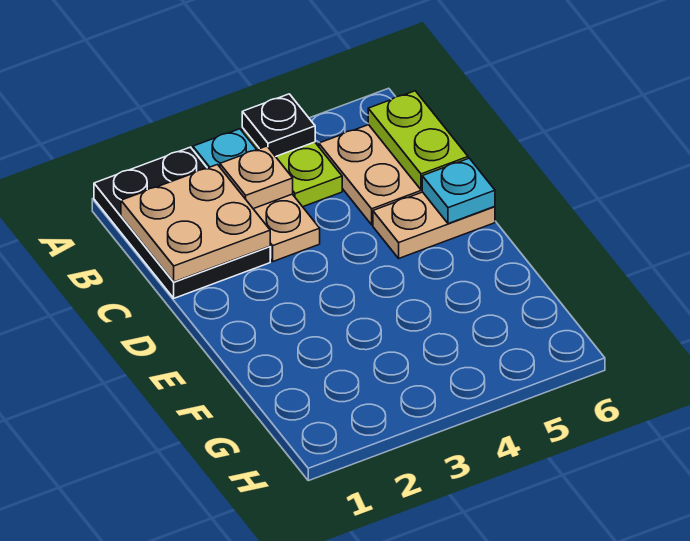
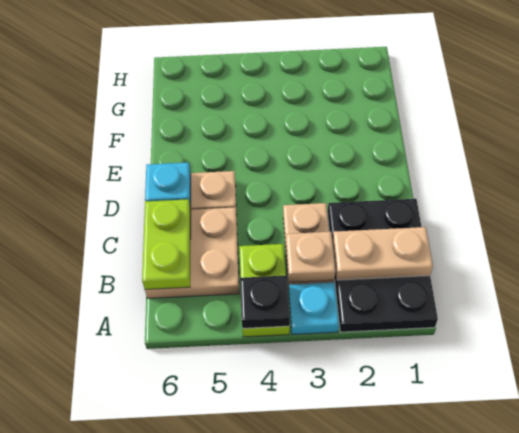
tan 2x2 plate [121,165,270,282] -> tan 1x2 plate [333,227,433,280]

